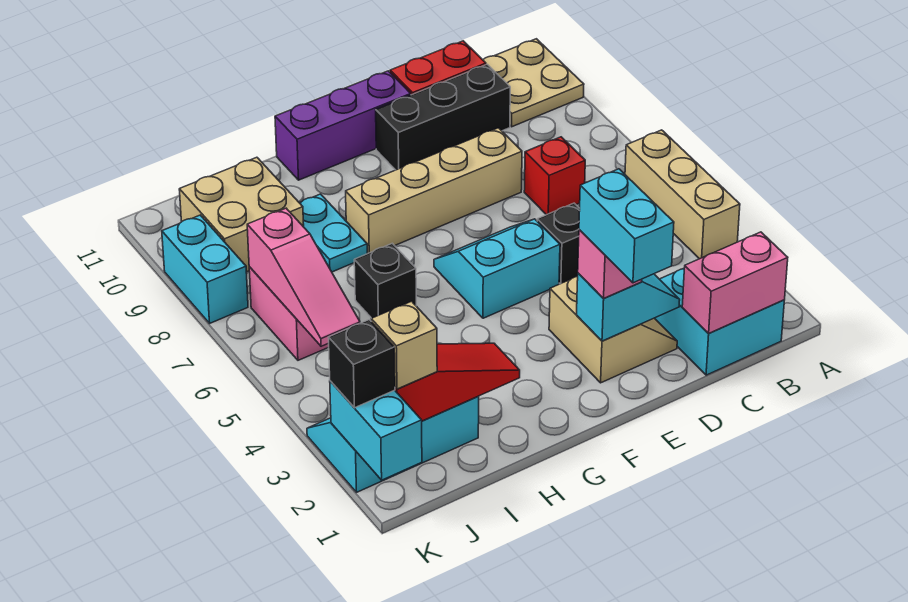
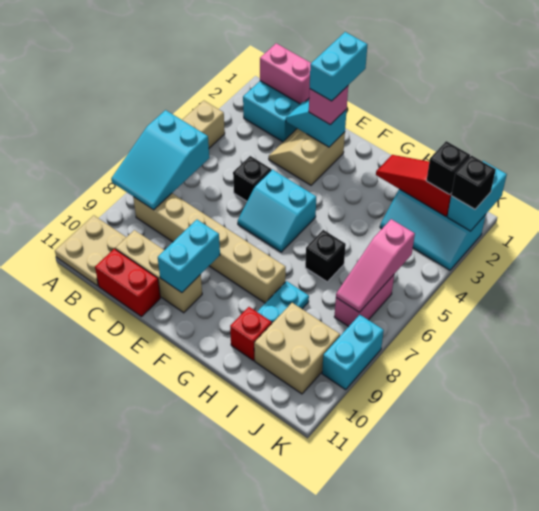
none -> cyan 2x3 slope [111,110,209,210]
red 1x1 brick [524,137,585,215] -> red 1x1 brick moved to [230,307,272,361]
black 1x3 brick [376,64,510,170] -> tan 1x3 brick [115,230,202,313]
tan 1x4 brick [346,128,522,254] -> tan 1x6 brick [133,193,286,303]
none -> cyan 1x2 brick [158,220,220,293]
purple 1x3 brick [275,71,411,180] -> none
tan 1x1 brick [371,301,437,389] -> black 1x1 brick [426,141,470,195]
pink 1x3 slope [247,208,360,346] -> pink 1x3 slope turned to [336,219,415,312]

